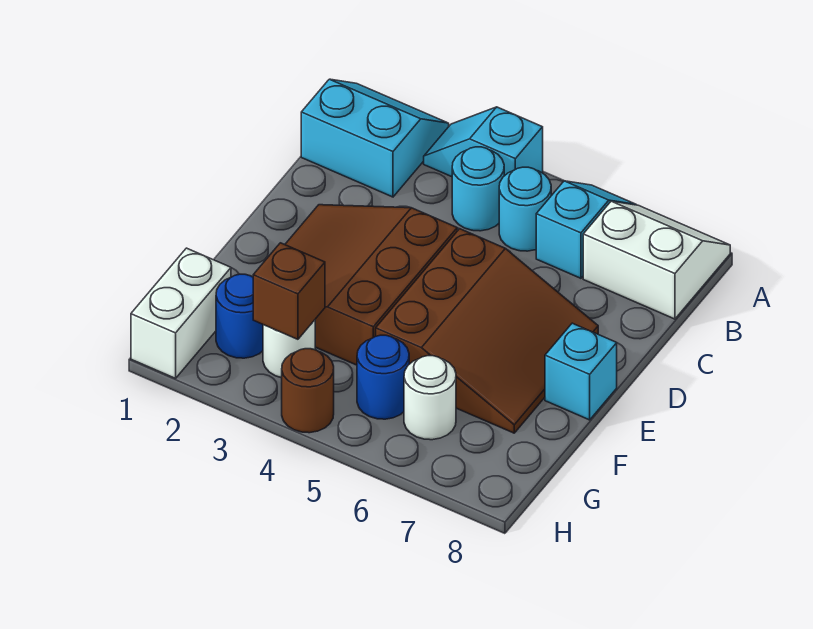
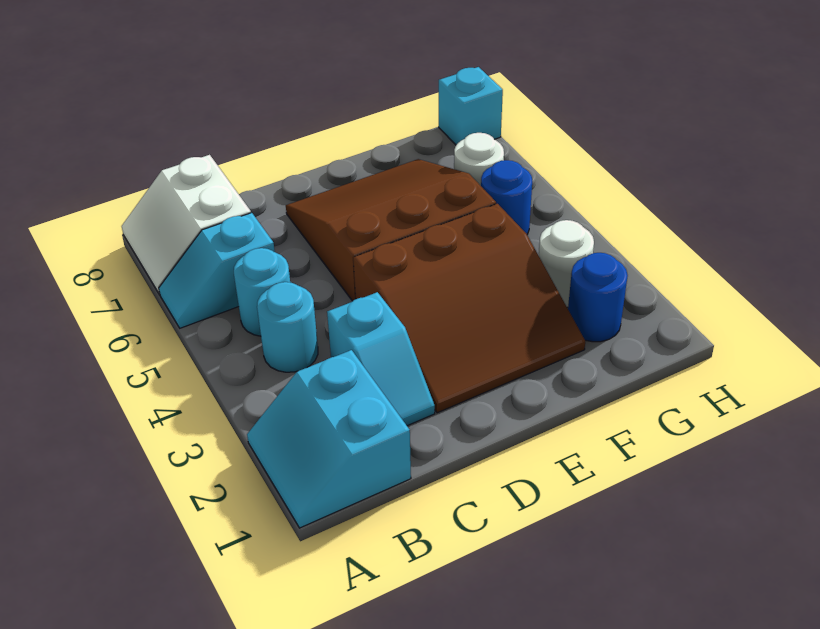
cyan 1x2 slope [424,107,543,177] -> cyan 1x2 slope moved to [327,292,435,426]
cyan 1x1 brick [545,323,617,420] -> cyan 1x1 brick moved to [439,67,503,145]
white 1x2 brick [131,248,231,378] -> none
brown 1x1 brick [253,243,325,339] -> none
brown 1x1 round brick [282,349,334,433] -> none

